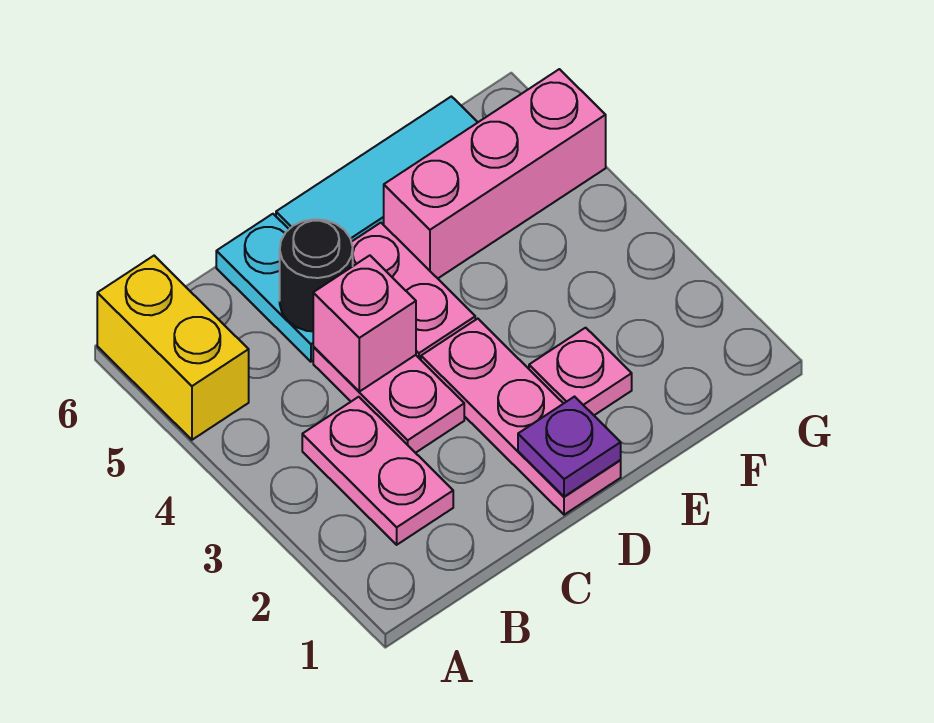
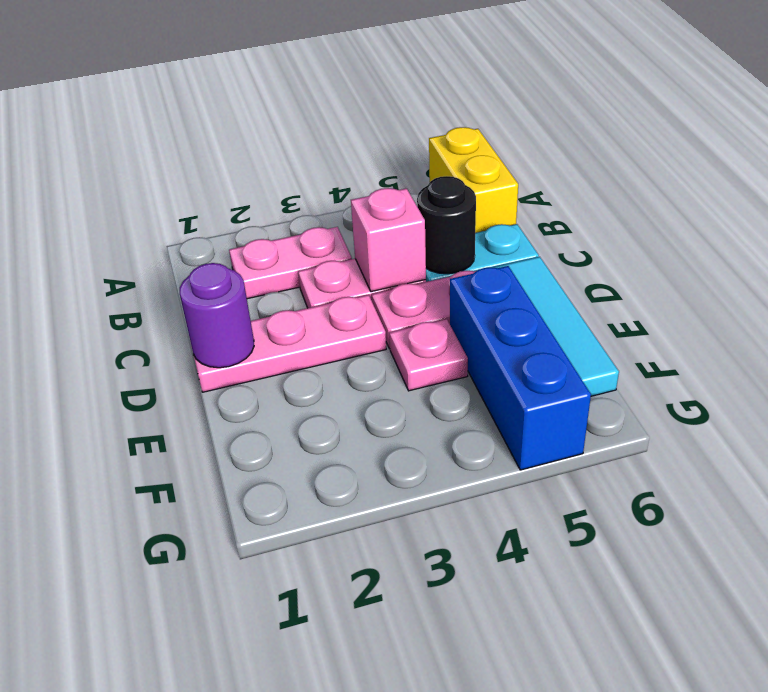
yellow 1x2 brick [97,256,249,440] -> yellow 1x2 brick turned to [429,127,518,233]
purple 1x1 plate [518,397,621,497] -> purple 1x1 round brick [180,263,254,368]
pink 1x1 plate [529,328,632,415] -> pink 1x1 plate moved to [389,319,468,391]
pink 1x3 brick [384,69,606,278] -> blue 1x3 brick [450,266,591,470]

